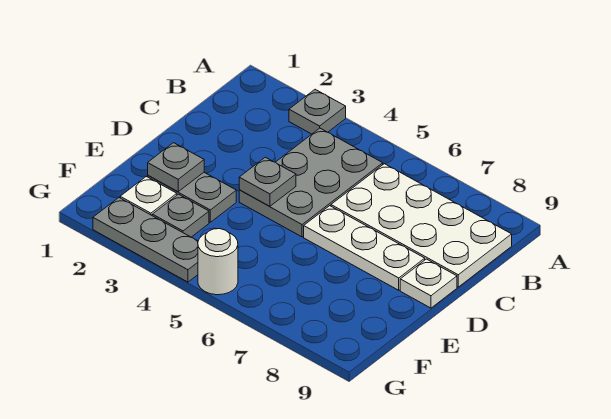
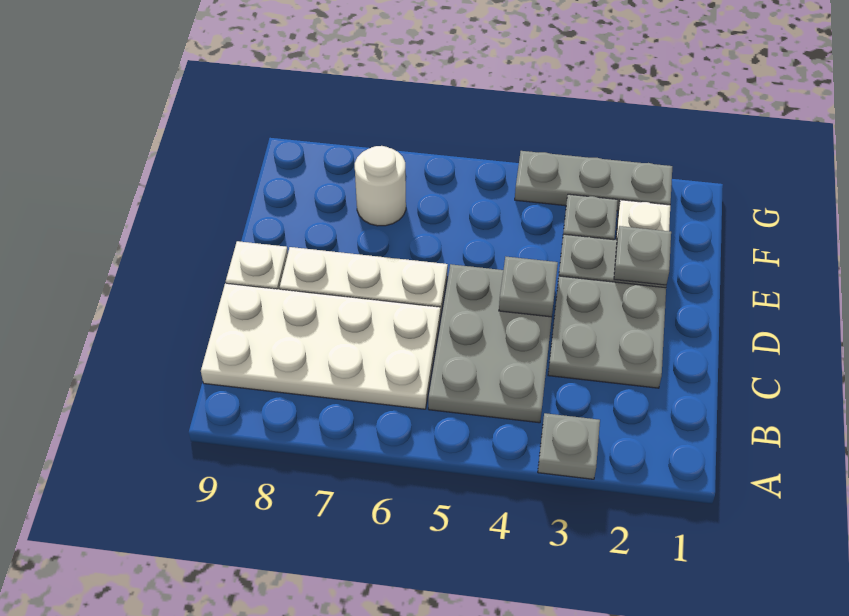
none -> grey 2x2 plate [548,276,666,388]
white 1x1 round brick [198,229,238,295] -> white 1x1 round brick moved to [355,146,406,226]

